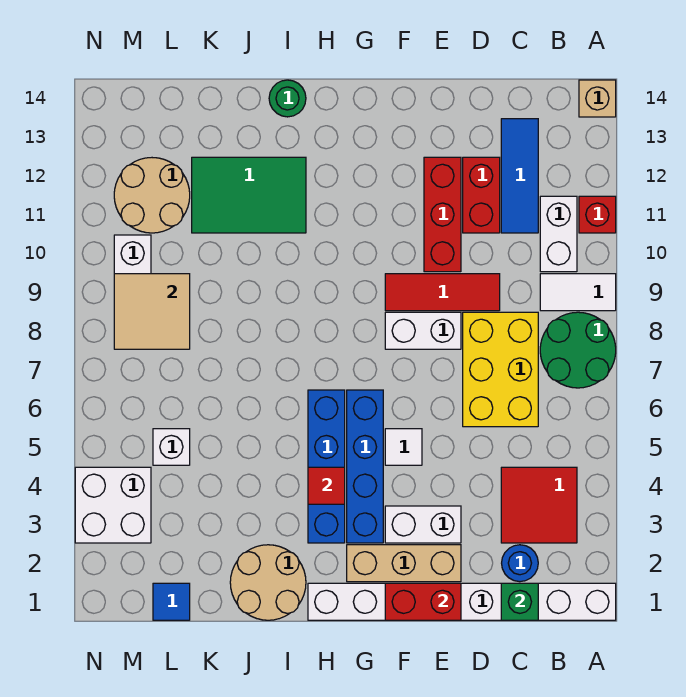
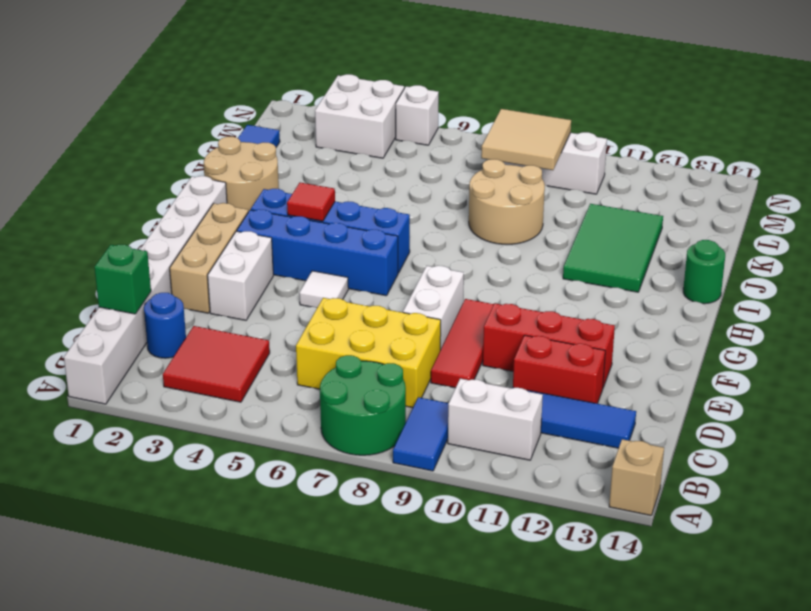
white 1x2 tile [540,274,616,311] -> blue 1x2 tile [393,397,448,471]
red 1x1 brick [579,196,616,233] -> none
red 1x2 brick [385,583,461,620] -> none
white 1x1 brick [153,429,190,465] -> white 1x1 brick moved to [396,85,439,145]
tan 2x2 round brick [114,158,190,233] -> tan 2x2 round brick moved to [469,159,545,244]

